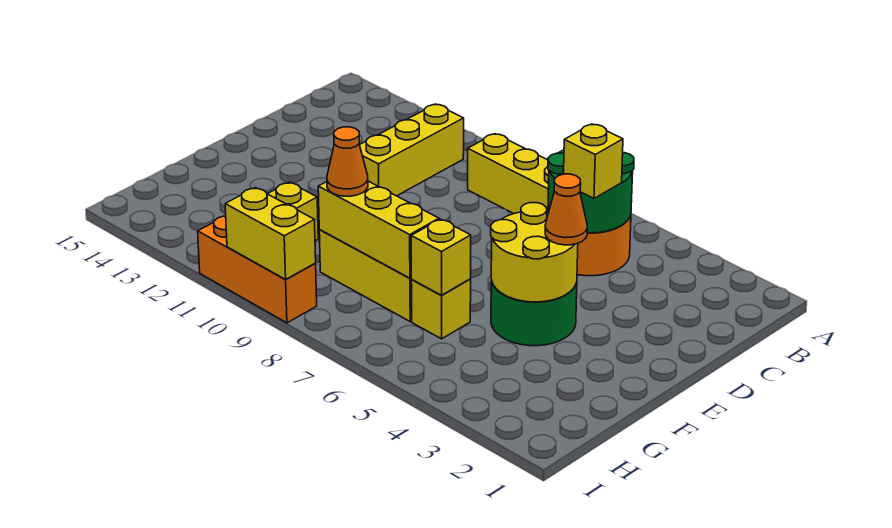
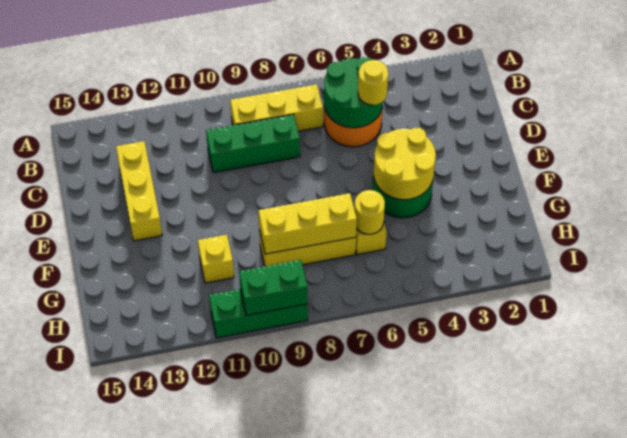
yellow 1x3 brick [360,104,464,196] -> yellow 1x3 brick moved to [116,141,162,241]
yellow 1x1 brick [564,124,623,198] -> yellow 1x1 round brick [358,60,388,105]
none -> green 1x3 brick [206,114,300,173]
orange 1x1 cone [545,174,587,245] -> none
yellow 1x1 brick [411,219,471,295] -> yellow 1x1 round brick [354,190,385,234]
orange 1x1 cone [327,127,368,196] -> none
orange 1x3 brick [198,216,317,323] -> green 1x3 brick [209,289,308,338]
yellow 1x2 brick [225,188,316,280] -> green 1x2 brick [239,260,308,316]

